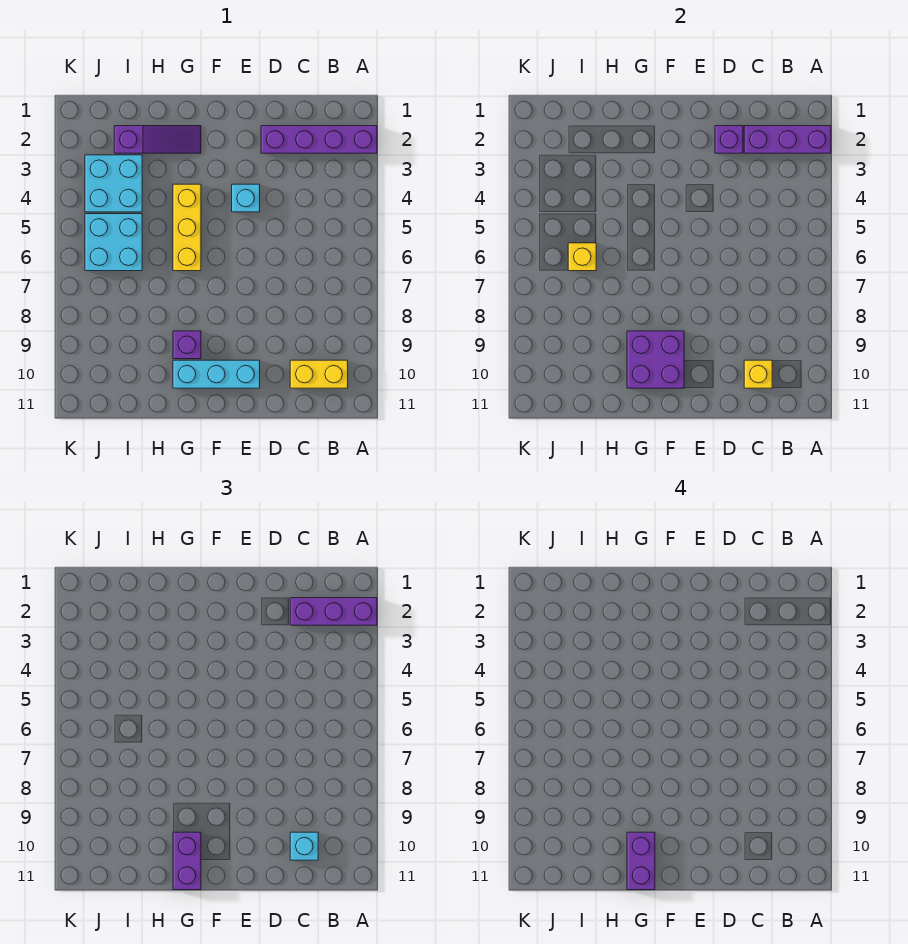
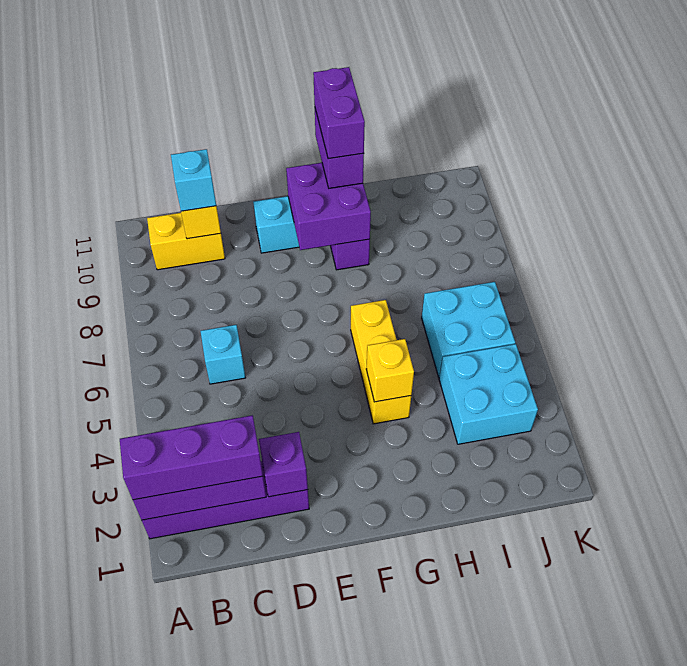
cyan 1x1 brick [232,184,260,212] -> cyan 1x1 brick moved to [201,325,245,384]
purple 1x3 slope [114,126,201,153] -> none
yellow 1x1 brick [568,243,596,271] -> yellow 1x1 brick moved to [366,339,414,402]

